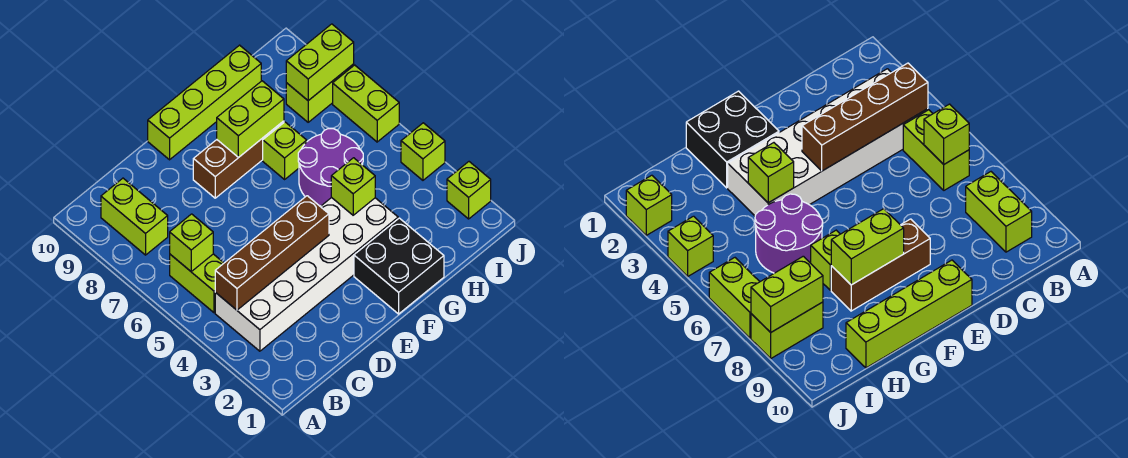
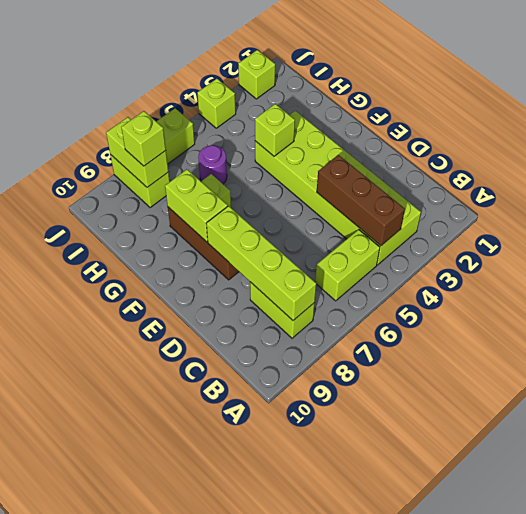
white 2x6 brick [215,197,398,351] -> lime 2x6 brick [255,111,421,265]
brown 1x4 brick [215,196,329,310] -> brown 1x3 brick [317,155,405,246]
lime 1x1 brick [170,214,213,271] -> lime 1x1 brick moved to [121,111,166,166]
lime 1x2 brick [101,178,168,255] -> lime 1x2 brick turned to [250,282,315,338]
lime 1x4 brick [148,45,261,160] -> lime 1x4 brick moved to [206,206,316,320]
black 2x2 brick [354,218,444,314] -> none
purple 2x2 round brick [298,129,363,206] -> purple 1x1 round brick [198,145,227,184]

